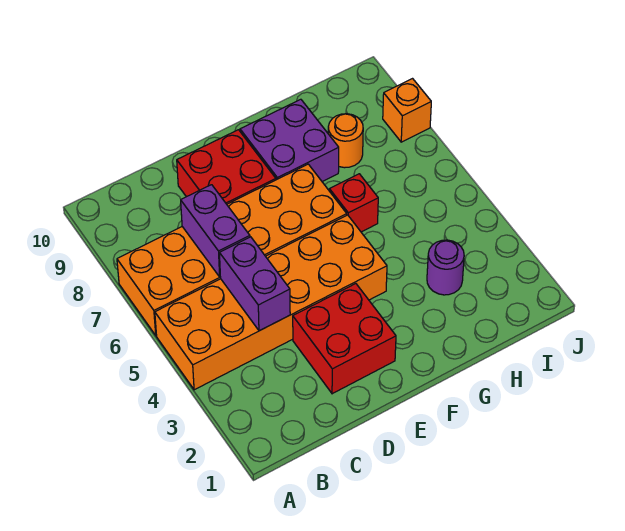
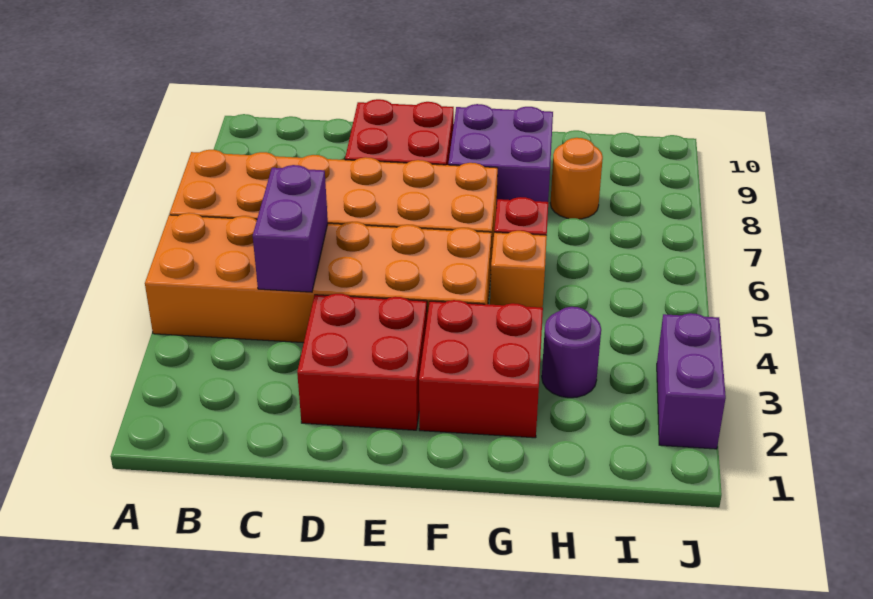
purple 1x2 brick [181,185,250,277] -> purple 1x2 brick moved to [657,313,726,449]
none -> red 2x2 brick [419,300,543,438]
orange 1x1 brick [383,79,431,142] -> orange 1x1 brick moved to [490,231,547,308]

